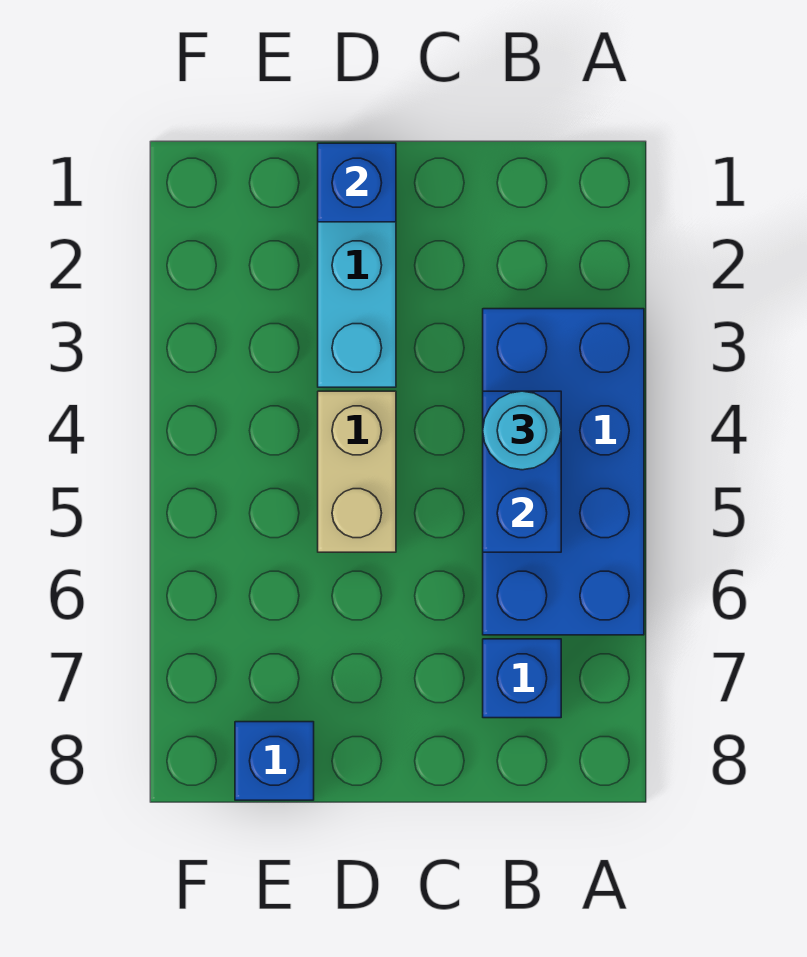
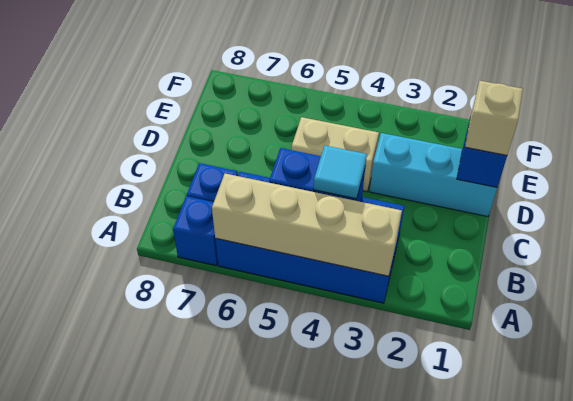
none -> tan 1x4 brick [212,174,402,276]
cyan 1x1 round brick [483,391,561,470] -> cyan 1x1 tile [314,145,367,199]
none -> tan 1x1 brick [465,81,523,155]
blue 1x1 brick [235,722,314,800] -> blue 1x1 brick moved to [173,196,218,266]

